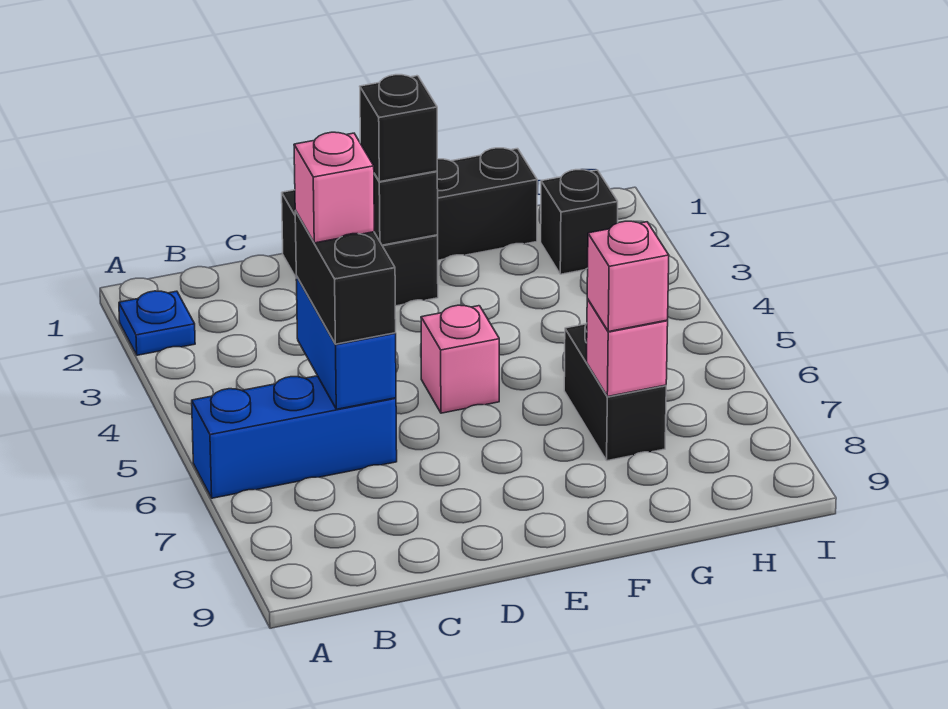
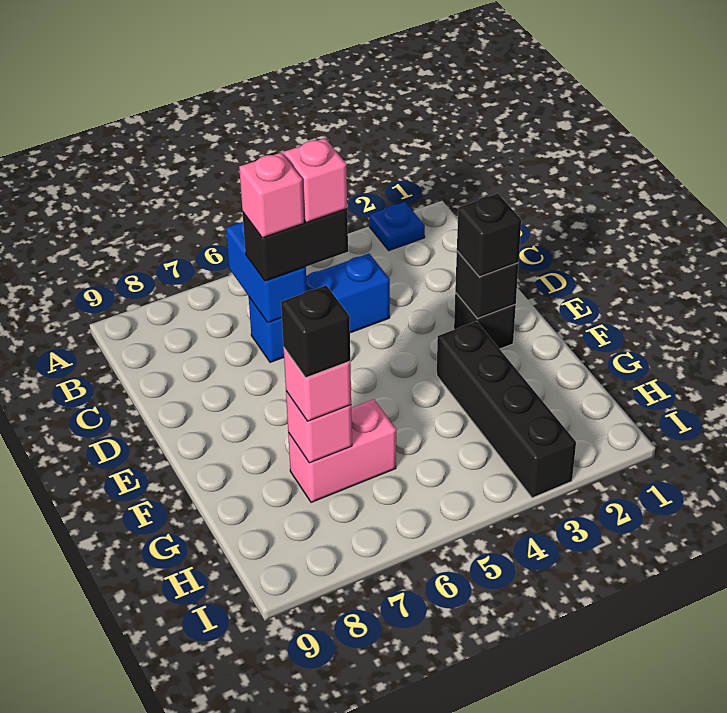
blue 1x3 brick [192,376,397,498] -> blue 1x3 brick turned to [249,254,390,362]
blue 1x2 brick [296,276,396,409] -> blue 1x2 brick turned to [226,222,307,323]
black 1x4 brick [282,148,537,277] -> black 1x4 brick moved to [437,321,576,498]
pink 1x1 brick [421,305,499,413] -> pink 1x1 brick moved to [239,152,304,238]
black 1x2 brick [564,323,666,461] -> pink 1x2 brick [288,399,396,502]
black 1x1 brick [541,170,618,274] -> black 1x1 brick moved to [281,285,350,378]

